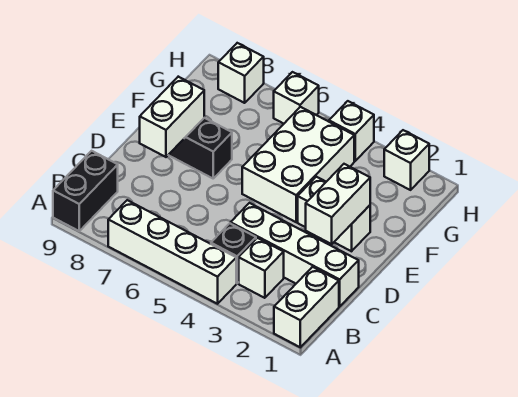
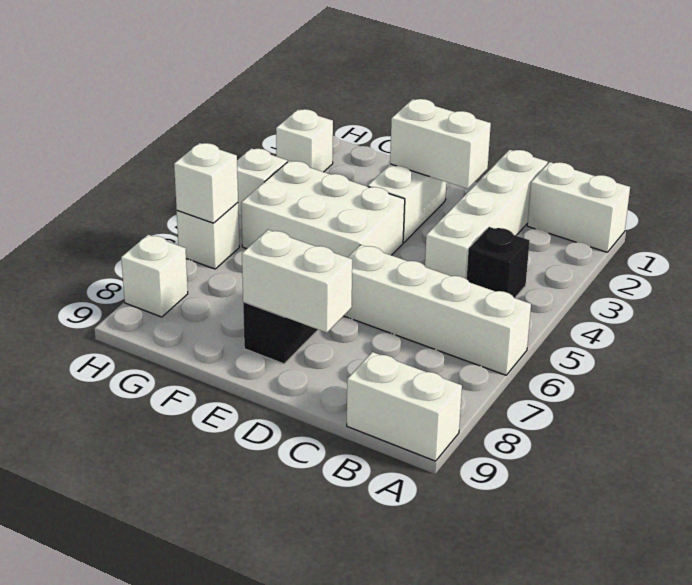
white 1x4 brick [108,200,236,304] -> white 1x4 brick turned to [344,245,531,375]
black 1x2 brick [53,151,118,231] -> white 1x2 brick [347,352,462,461]
white 1x1 brick [239,238,284,298] -> white 1x1 brick moved to [174,143,238,223]

